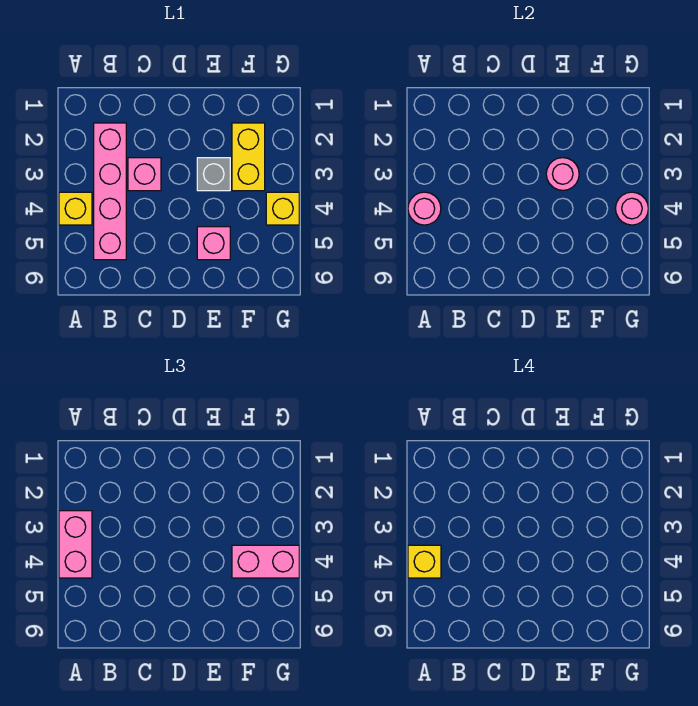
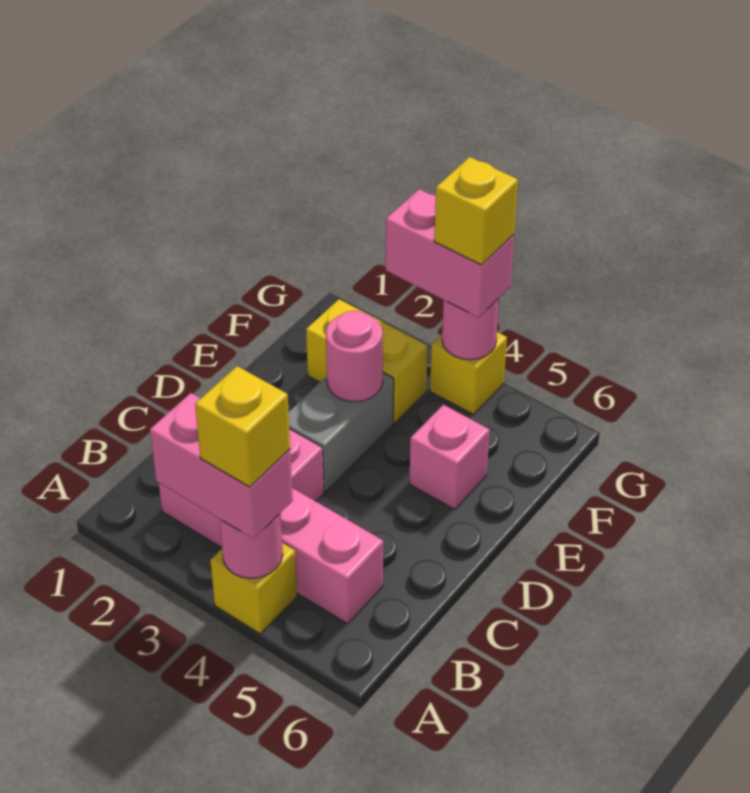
grey 1x1 brick [197,158,230,191] -> grey 1x2 brick [288,373,394,492]
pink 1x2 brick [232,545,299,578] -> pink 1x2 brick turned to [386,189,514,317]
none -> yellow 1x1 brick [434,157,518,265]

